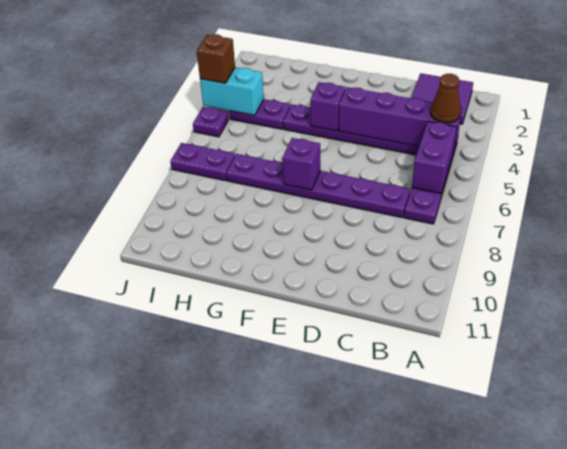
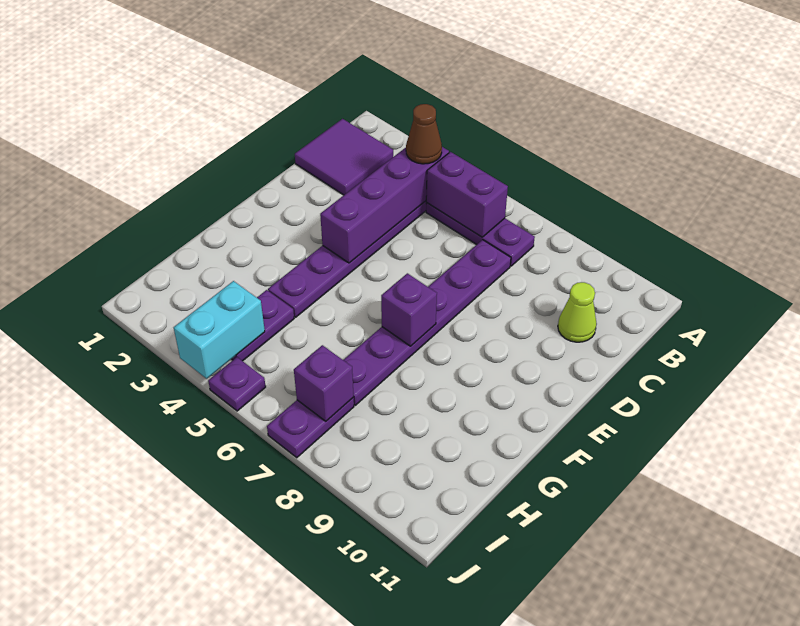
none -> lime 1x1 cone [558,282,597,342]
purple 1x1 brick [310,82,345,131] -> purple 1x1 brick moved to [294,345,354,421]
brown 1x1 brick [197,34,235,83] -> none

